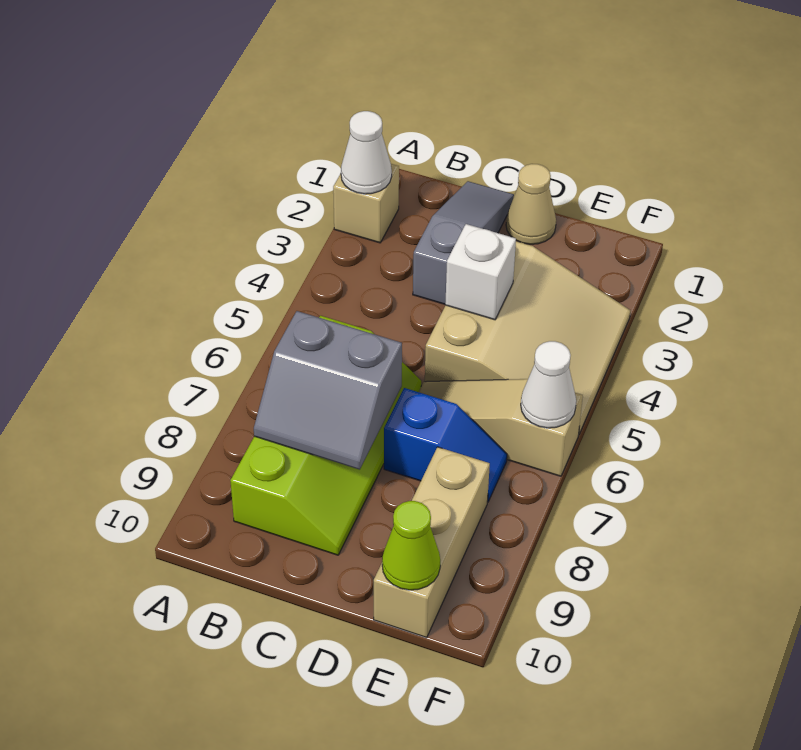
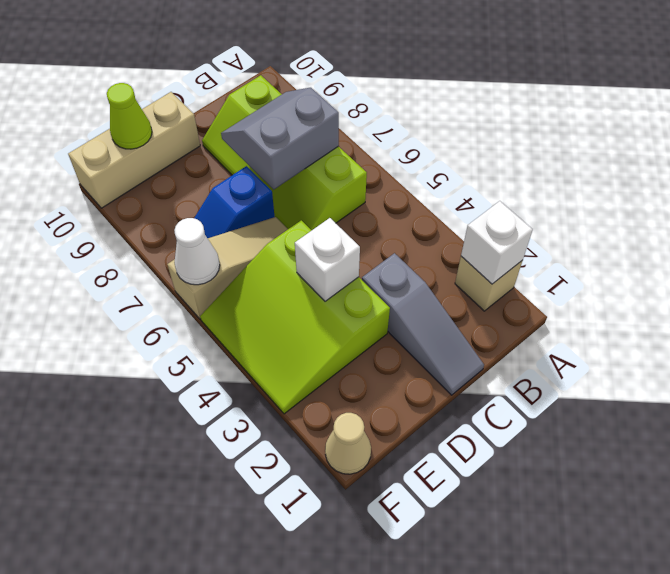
white 1x1 cone [341,111,392,194] -> white 1x1 brick [461,201,533,284]
tan 1x1 cone [506,164,556,244] -> tan 1x1 cone moved to [325,413,371,474]
tan 3x3 slope [425,241,631,434] -> lime 3x3 slope [200,220,390,414]
tan 1x3 brick [374,447,490,638] -> tan 1x3 brick turned to [68,92,200,208]

